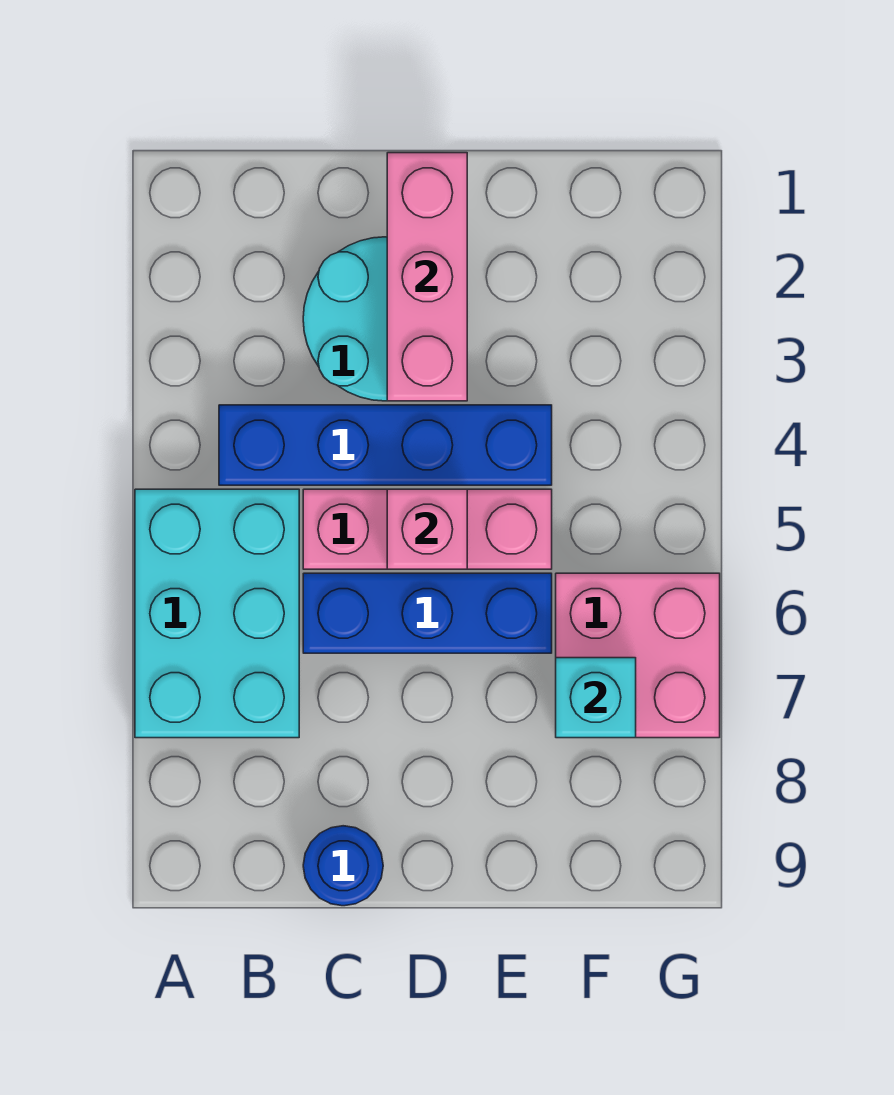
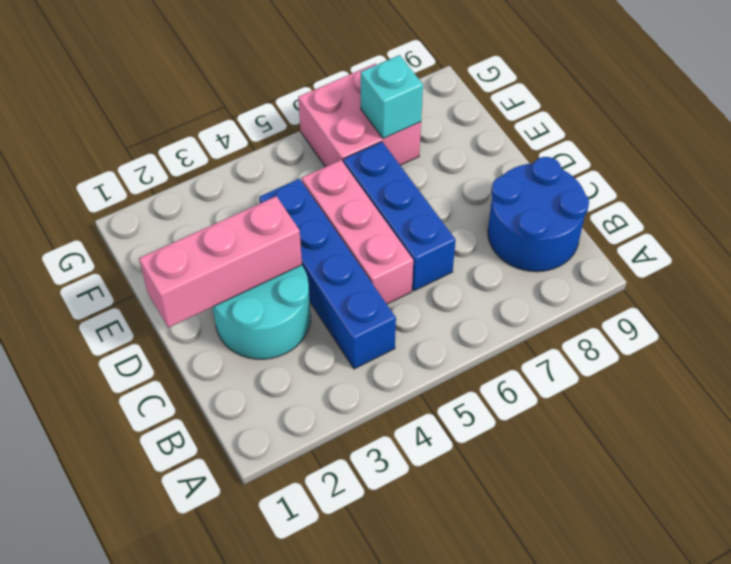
cyan 2x3 brick [135,489,299,738] -> none
blue 1x1 round brick [303,826,383,906] -> blue 2x2 round brick [488,157,589,272]
pink 1x1 brick [387,489,467,569] -> none

